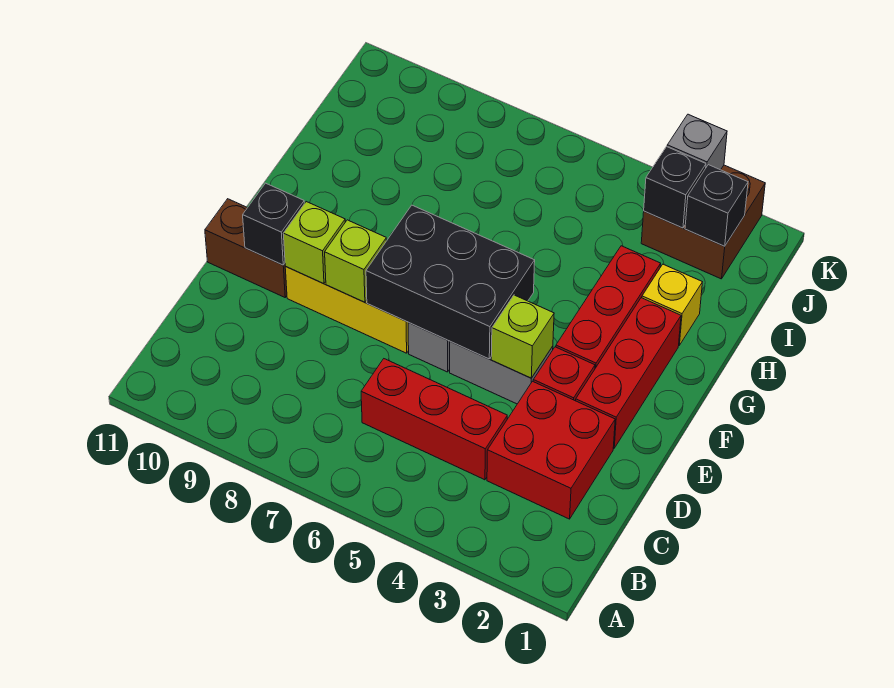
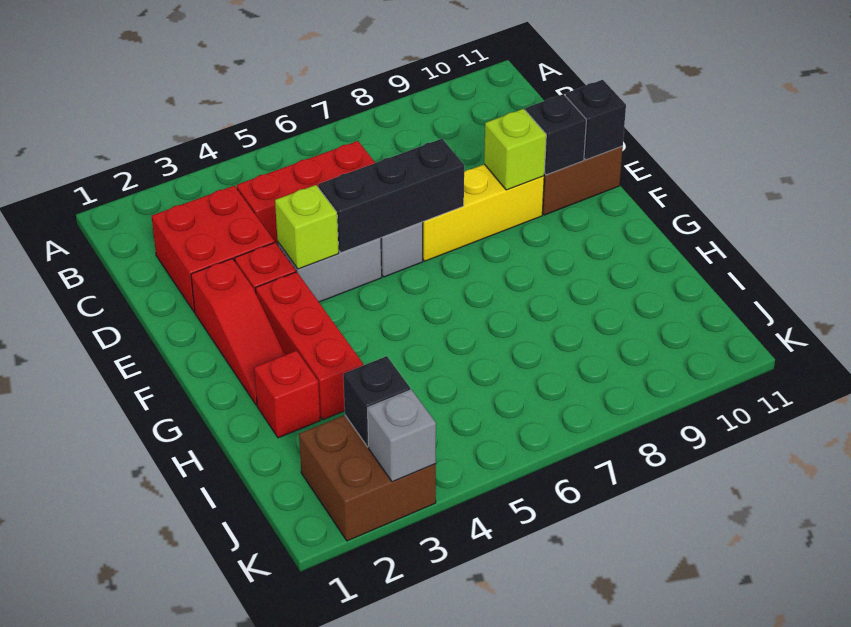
red 1x3 brick [576,298,681,448] -> red 1x3 slope [191,259,285,405]
black 2x3 brick [366,205,535,359] -> black 1x3 brick [318,139,464,253]
lime 1x1 brick [325,220,386,302] -> none
yellow 1x1 brick [642,264,702,345] -> red 1x1 brick [254,351,320,438]
black 1x1 brick [685,165,748,246] -> black 1x1 brick moved to [565,80,626,160]

